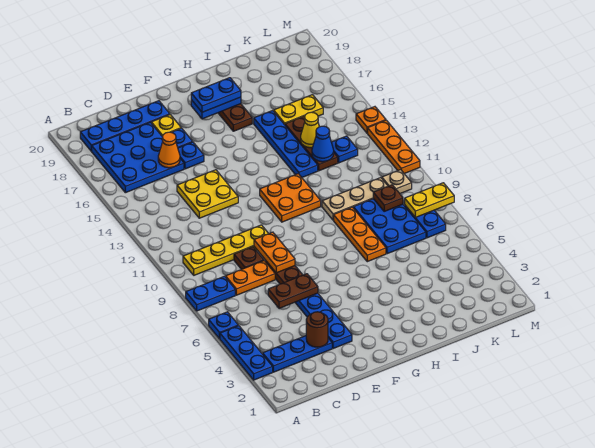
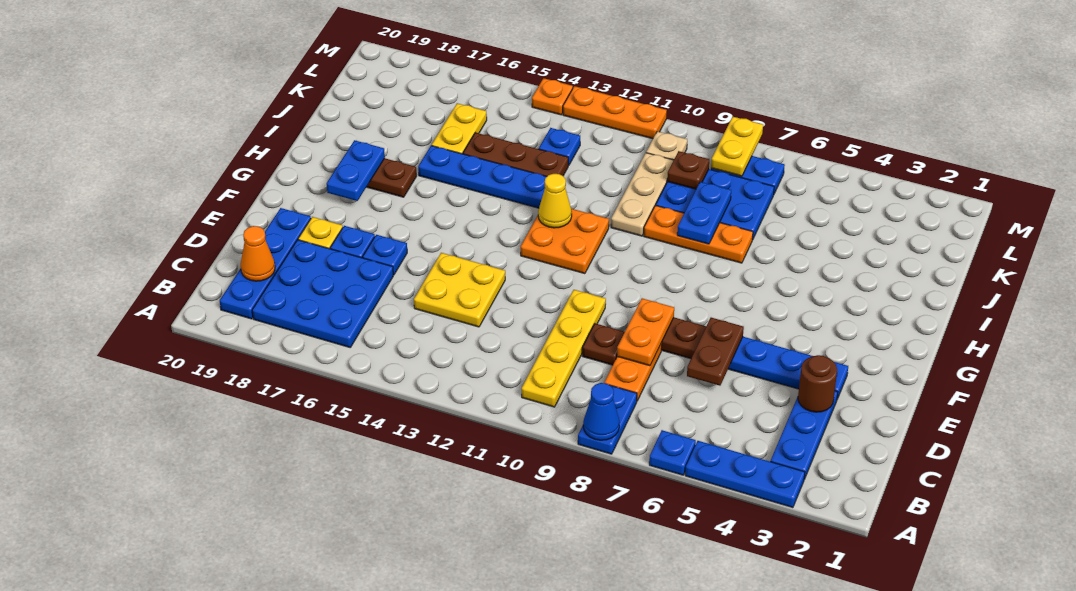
orange 1x1 cone [158,132,180,168] -> orange 1x1 cone moved to [241,226,275,281]
orange 1x2 plate [254,232,295,273] -> orange 1x2 plate turned to [617,298,674,366]
blue 1x2 plate [191,78,241,112] -> blue 1x2 plate moved to [677,182,731,244]
blue 1x1 cone [312,126,334,162] -> blue 1x1 cone moved to [583,383,619,440]
yellow 1x1 cone [301,112,319,148] -> yellow 1x1 cone moved to [538,174,572,228]

